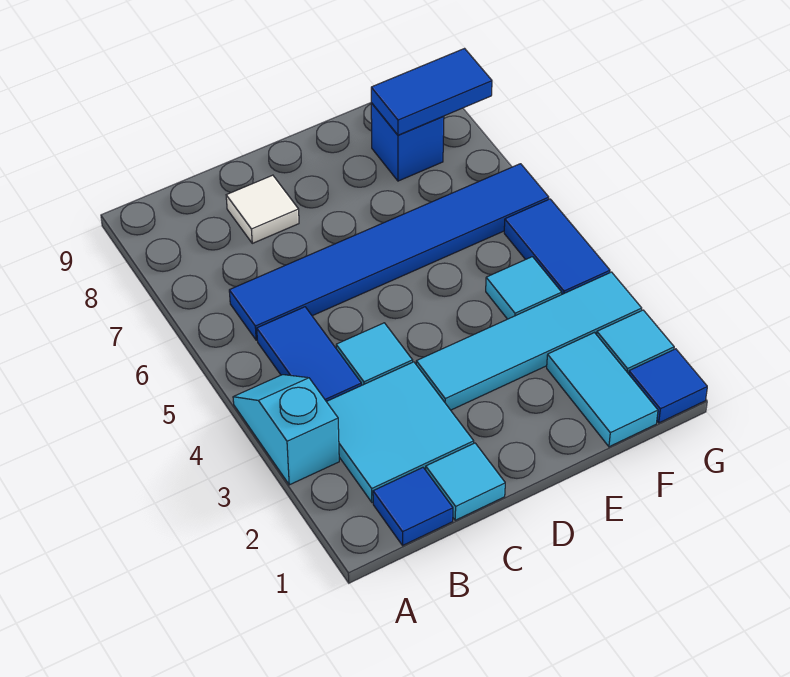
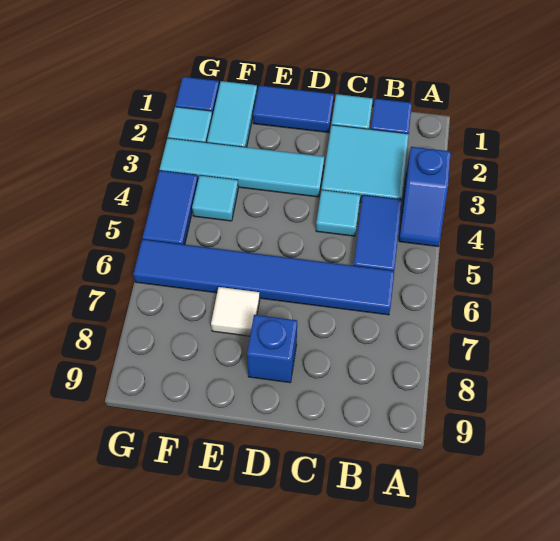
cyan 1x2 slope [233,375,339,485] -> blue 1x2 slope [399,147,451,247]
white 1x1 tile [226,175,299,243] -> white 1x1 tile moved to [211,287,260,336]
blue 1x1 brick [371,103,444,181] -> blue 1x1 brick moved to [247,315,297,383]
blue 1x2 tile [371,49,492,135] -> blue 1x2 tile moved to [253,85,334,133]

